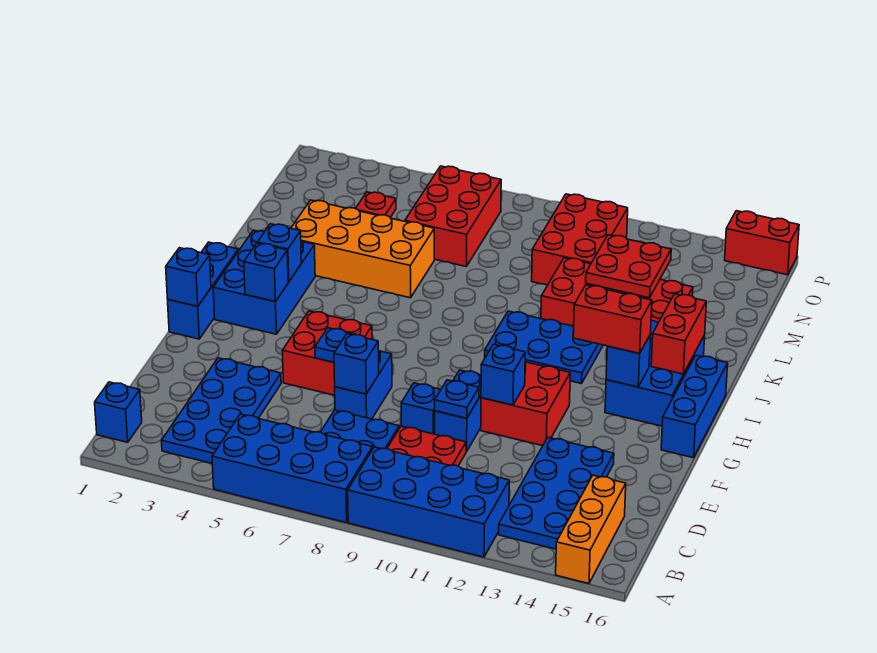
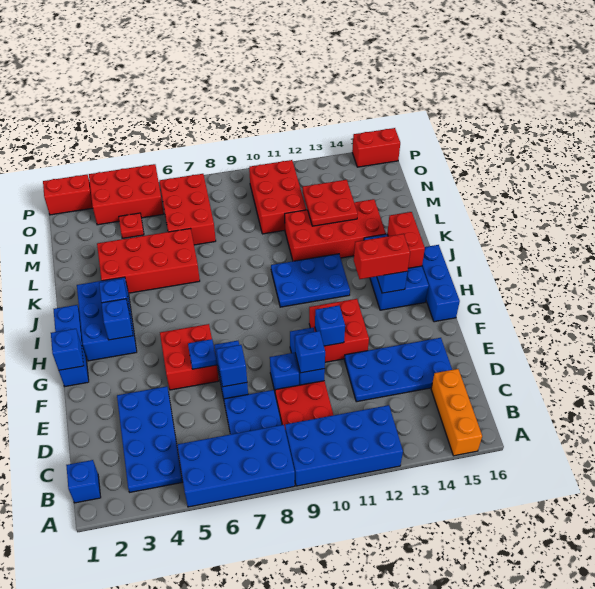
blue 2x4 plate [499,438,614,549] -> blue 2x4 plate turned to [344,338,452,402]
blue 1x1 plate [435,380,479,418] -> blue 1x1 brick [295,331,325,373]
orange 2x4 brick [291,200,434,298] -> red 2x4 brick [97,229,200,293]
none -> red 2x3 brick [89,164,164,225]
none -> red 1x2 brick [43,175,93,215]

